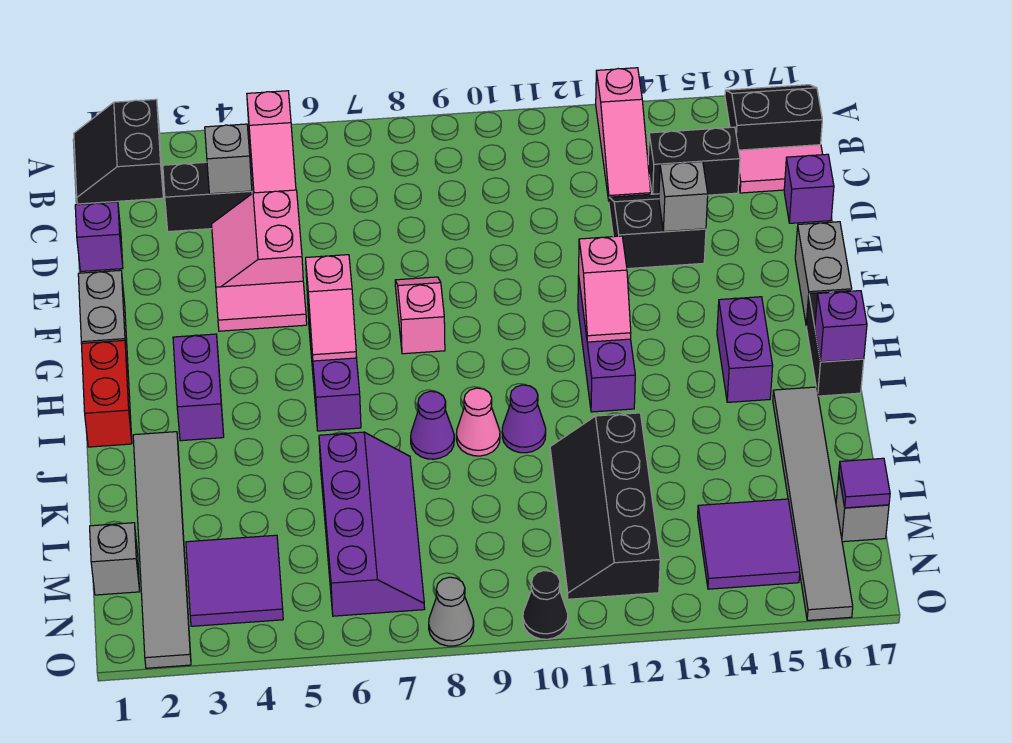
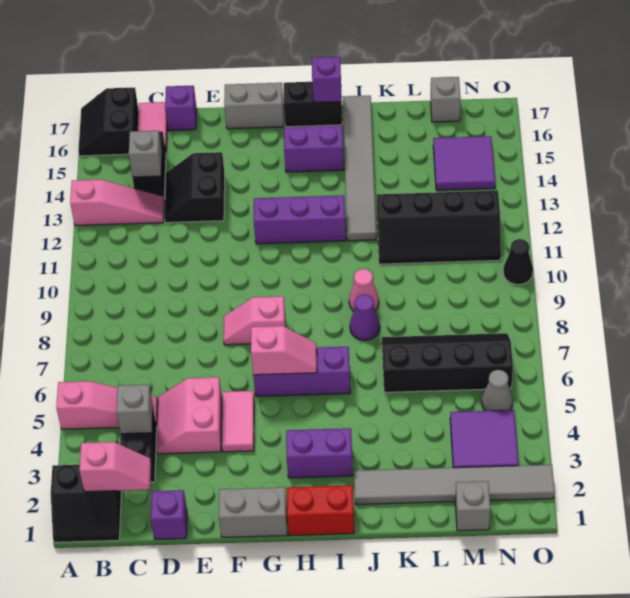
pink 2x2 slope [212,190,303,287] -> pink 2x2 slope turned to [157,377,222,454]
grey 1x1 brick [659,161,708,232] -> grey 1x1 brick moved to [129,131,162,177]
pink 1x2 slope [579,236,631,342] -> pink 1x2 slope moved to [79,442,151,492]
purple 1x1 cone [502,385,546,453] -> none
grey 1x6 tile [773,387,853,620] -> grey 1x6 tile turned to [343,96,376,241]
purple 2x4 slope [319,432,425,616] -> black 2x4 slope [382,333,513,392]
purple 1x1 tile [839,458,890,508] -> none
grey 1x1 cone [429,577,474,646] -> grey 1x1 cone moved to [482,370,513,411]

